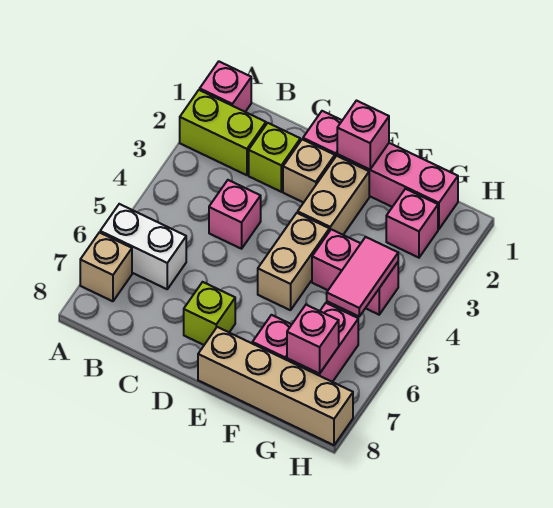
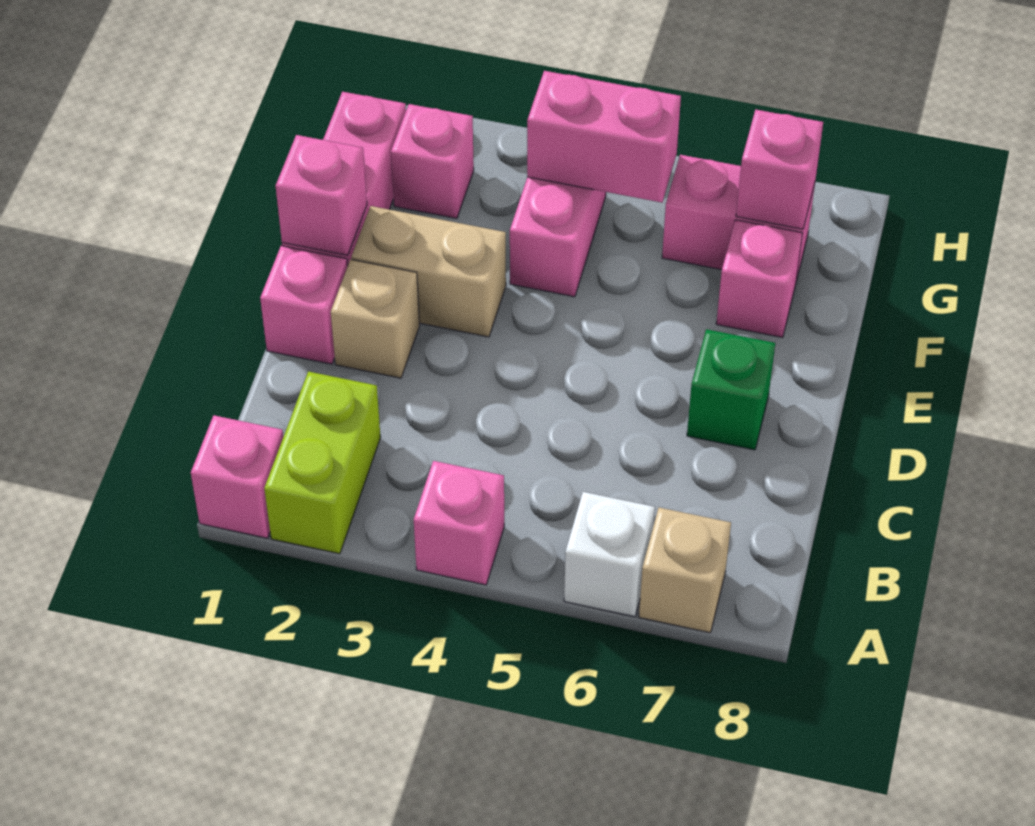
white 1x2 brick [100,204,186,289] -> white 1x1 brick [564,492,655,617]
lime 1x1 brick [249,123,300,192] -> none
pink 1x1 brick [209,180,261,249] -> pink 1x1 brick moved to [414,461,504,585]
lime 1x1 brick [184,282,235,345] -> green 1x1 brick [687,329,775,450]
tan 1x2 brick [258,213,329,310] -> none
tan 1x4 brick [198,327,353,445] -> none
pink 1x2 tile [327,237,398,316] -> pink 1x2 brick [527,71,681,202]

